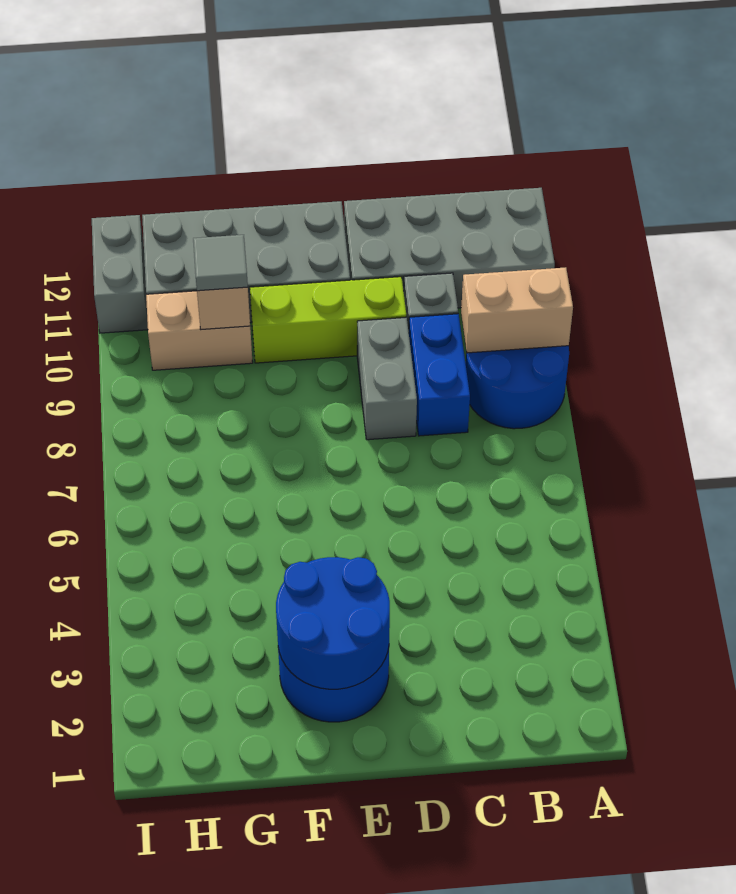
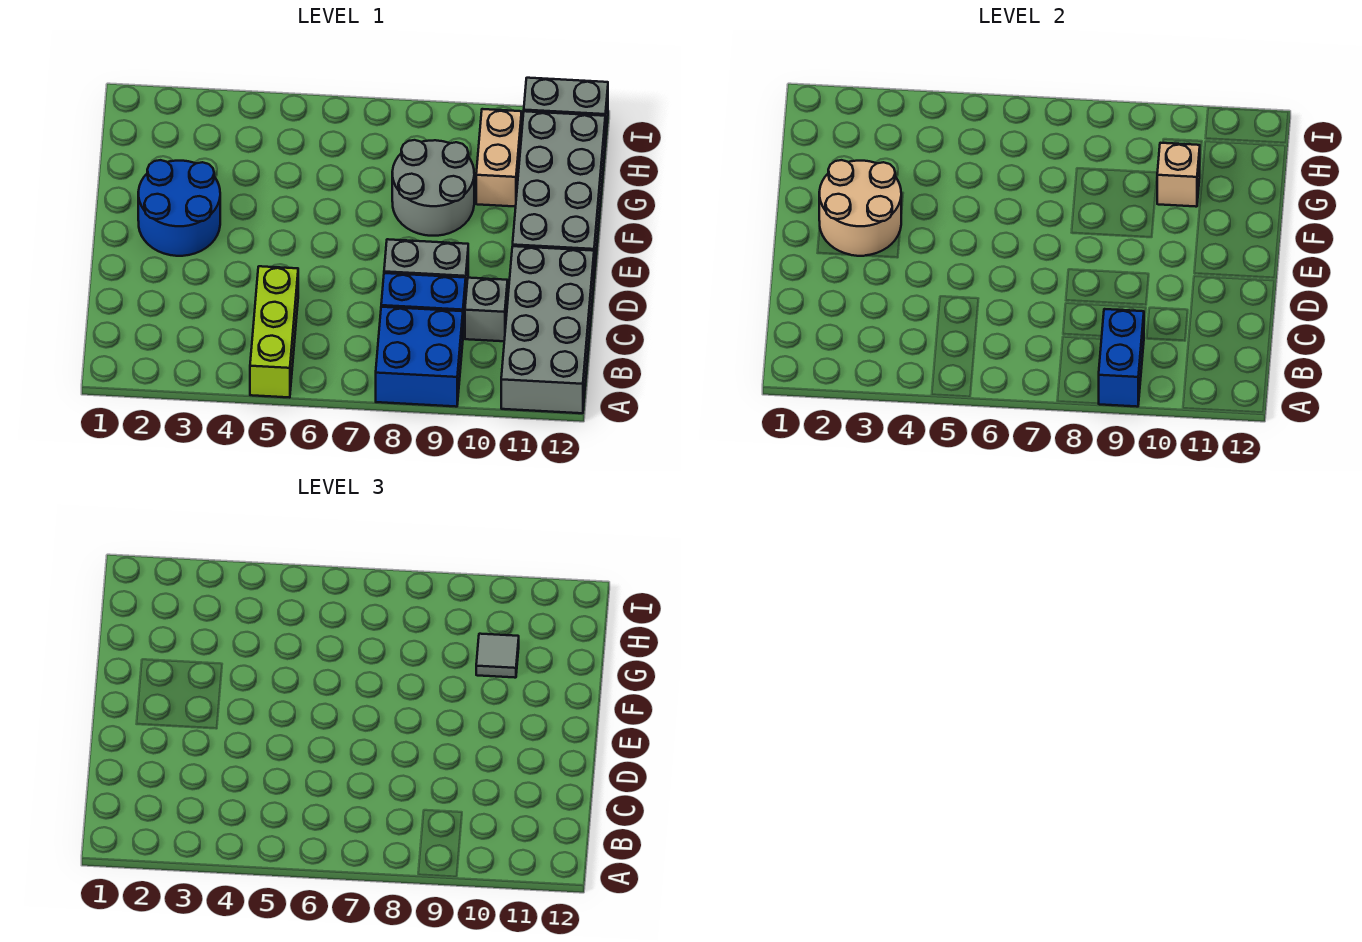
blue 2x2 round brick [466,346,569,429] -> blue 2x2 brick [376,307,463,407]
tan 1x2 brick [461,267,573,353] -> blue 1x2 brick [1099,309,1144,407]
lime 1x3 brick [250,277,406,363] -> lime 1x3 brick moved to [250,266,298,398]
blue 2x2 round brick [276,557,390,689] -> tan 2x2 round brick [819,160,901,256]
none -> grey 2x2 round brick [392,140,474,236]

